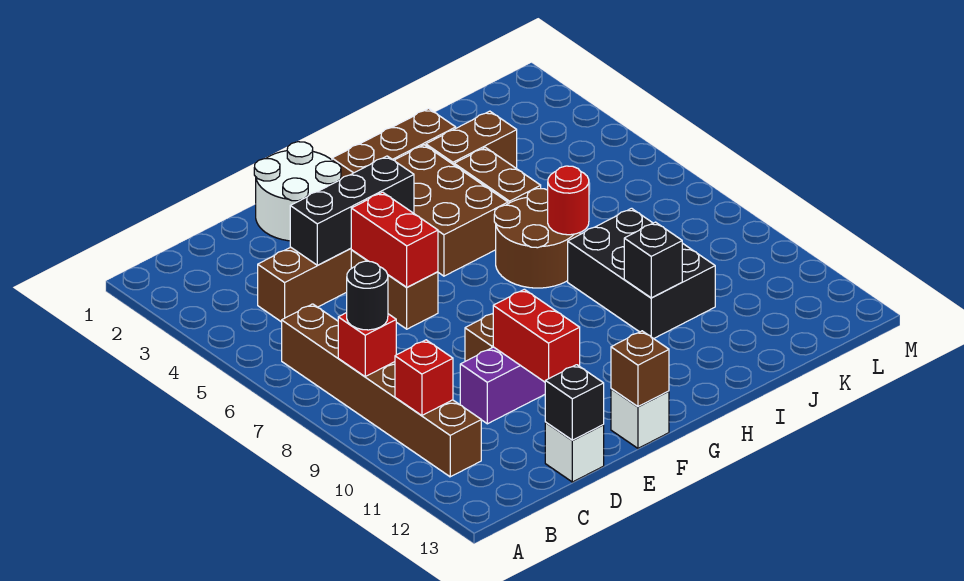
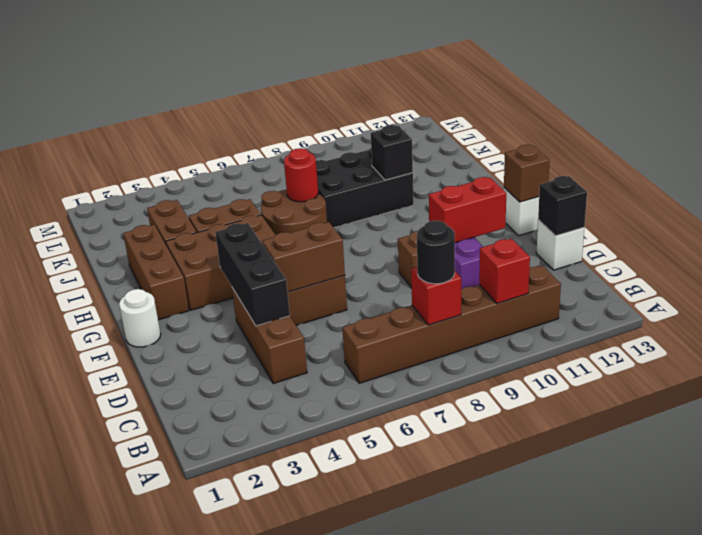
white 2x2 round brick [254,142,341,241] -> white 1x1 round brick [119,289,161,347]
red 1x2 brick [351,192,438,287] -> brown 1x2 brick [262,222,345,292]

